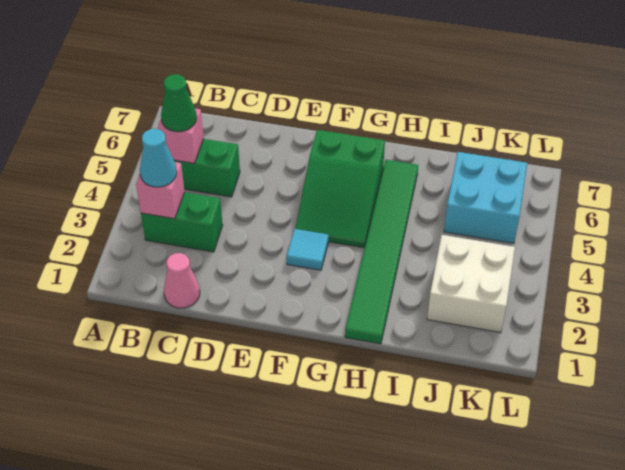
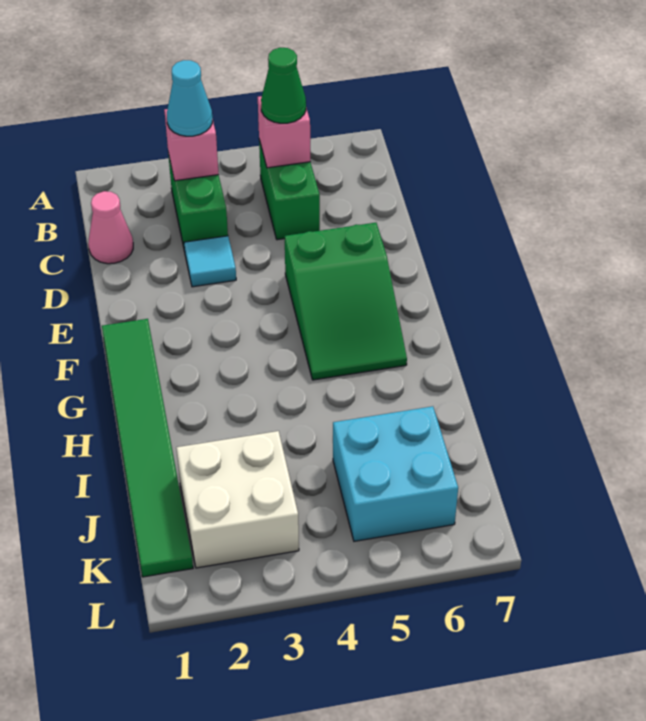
cyan 1x1 tile [287,229,328,270] -> cyan 1x1 tile moved to [184,236,236,287]
green 2x3 slope [295,130,385,248] -> green 2x3 slope turned to [285,223,407,380]
green 1x6 tile [345,160,418,344] -> green 1x6 tile turned to [102,319,193,577]

